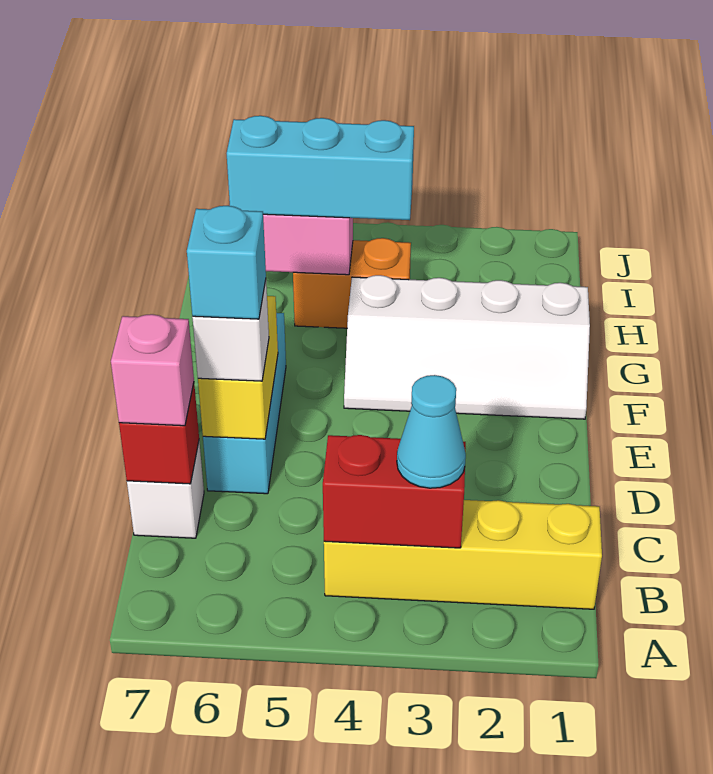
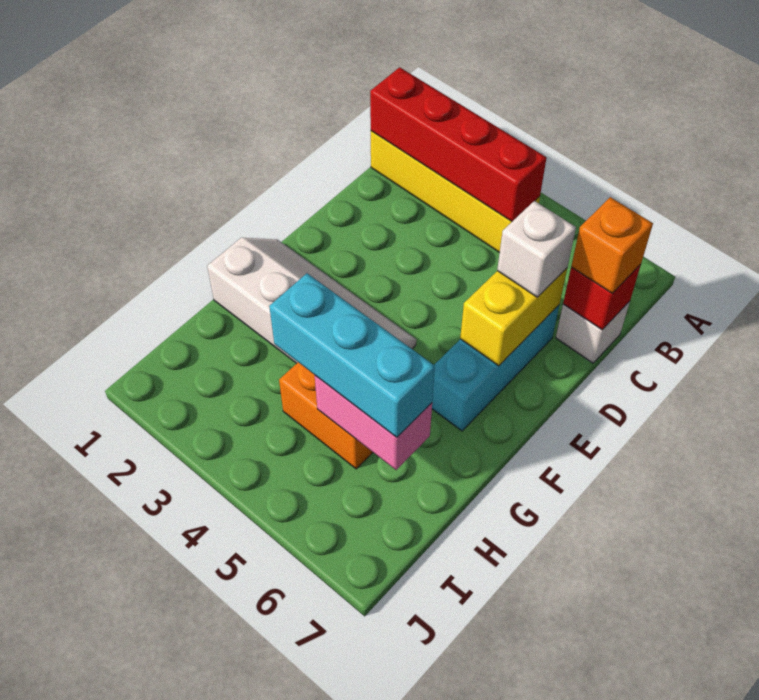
red 1x2 brick [323,435,466,548] -> red 1x4 brick [370,67,546,222]
cyan 1x1 cone [397,375,466,488] -> none
pink 1x1 brick [111,314,194,426] -> orange 1x1 brick [571,197,653,293]
cyan 1x1 brick [187,206,266,319] -> none

